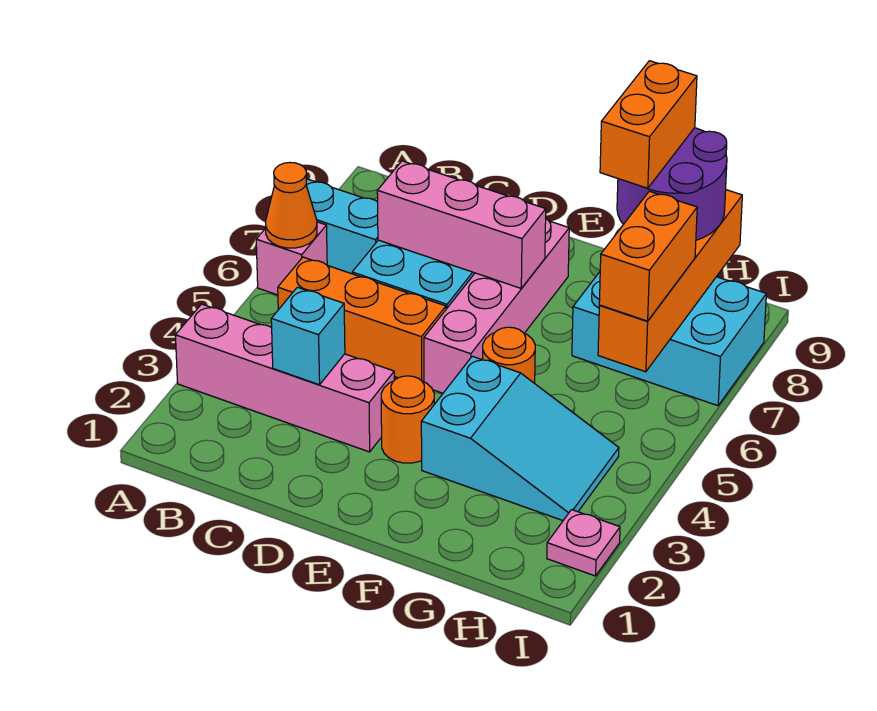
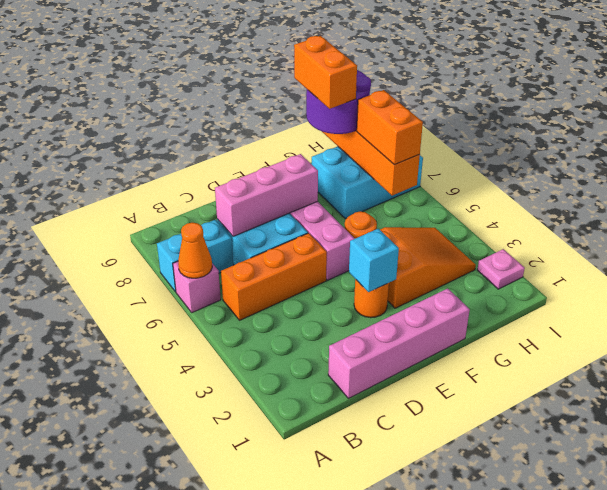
pink 1x4 brick [175,304,394,452] -> pink 1x4 brick moved to [328,288,470,398]
cyan 1x1 brick [271,287,345,385] -> cyan 1x1 brick moved to [349,229,399,292]
cyan 2x3 slope [421,356,619,520] -> orange 2x3 slope [380,227,476,308]

